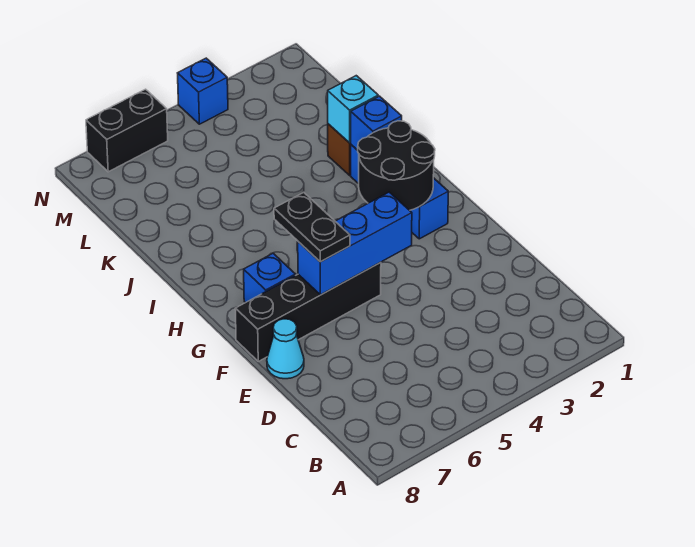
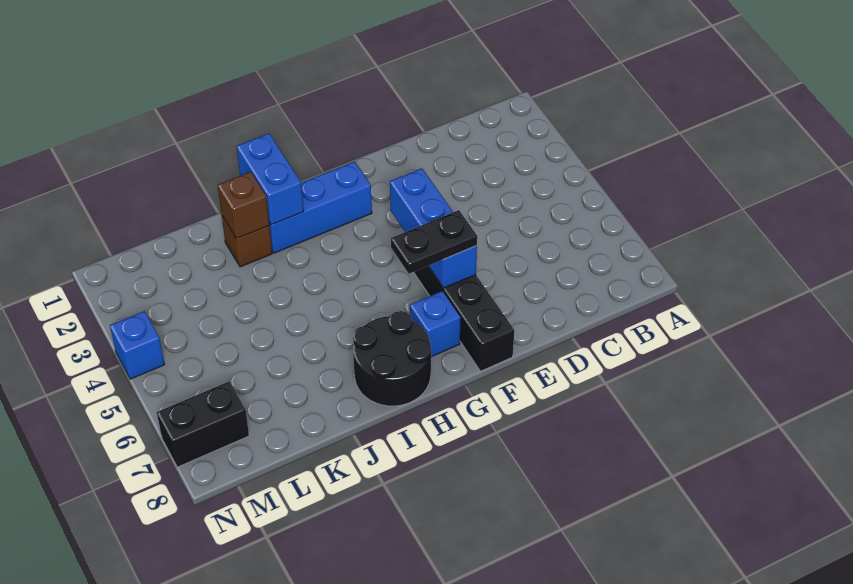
cyan 1x1 cone [267,319,304,379] -> none
black 2x2 round brick [358,121,435,210] -> black 2x2 round brick moved to [353,311,431,406]
blue 1x1 brick [351,96,402,150] -> blue 1x2 brick [237,133,304,225]
cyan 1x1 brick [328,76,378,143] -> brown 1x1 brick [218,172,269,239]
black 1x2 brick [86,89,168,172] -> black 1x2 brick turned to [157,382,249,467]

